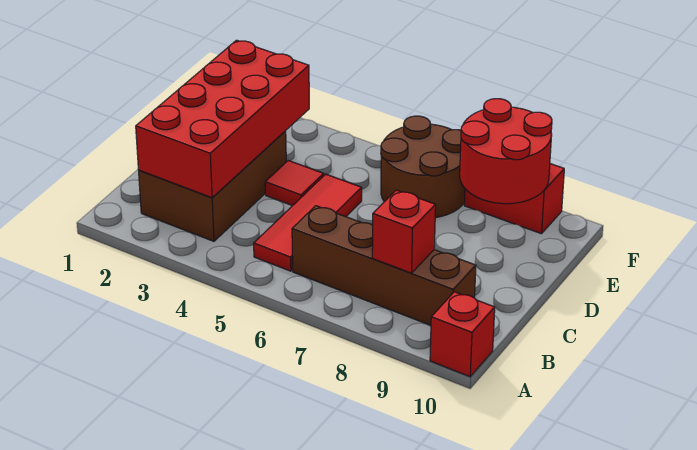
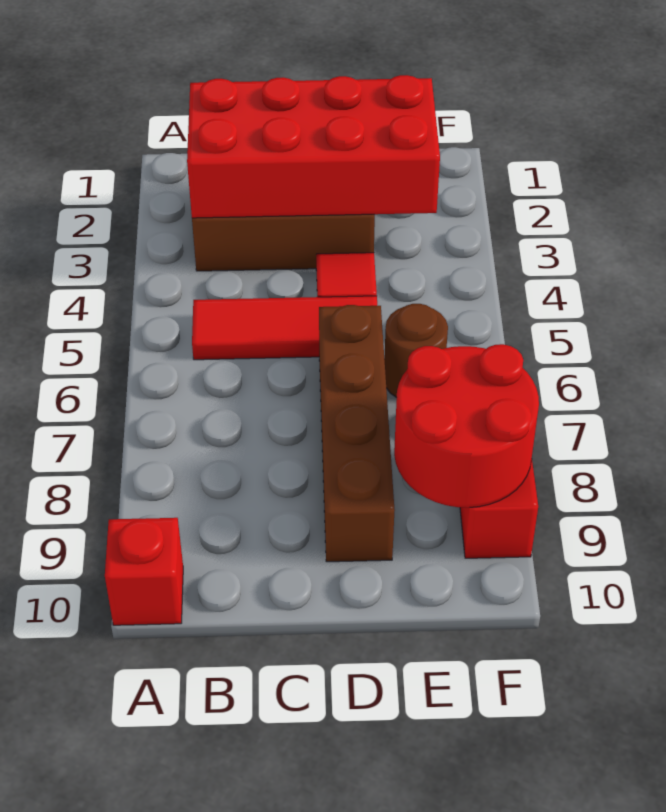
brown 1x4 brick [292,206,476,325] -> brown 1x4 brick moved to [319,305,395,562]
red 1x1 brick [372,190,436,273] -> none
brown 2x2 round brick [381,116,465,218] -> brown 1x1 round brick [384,304,448,398]

